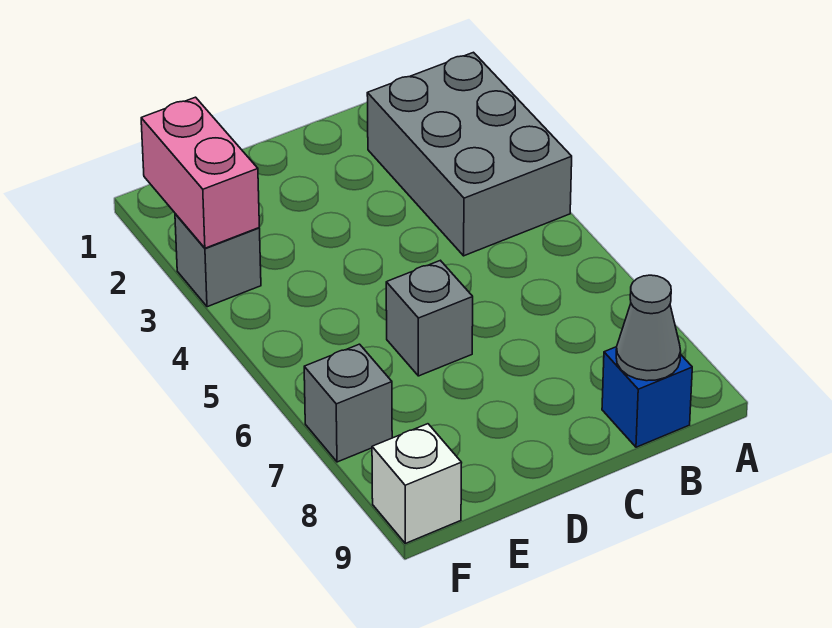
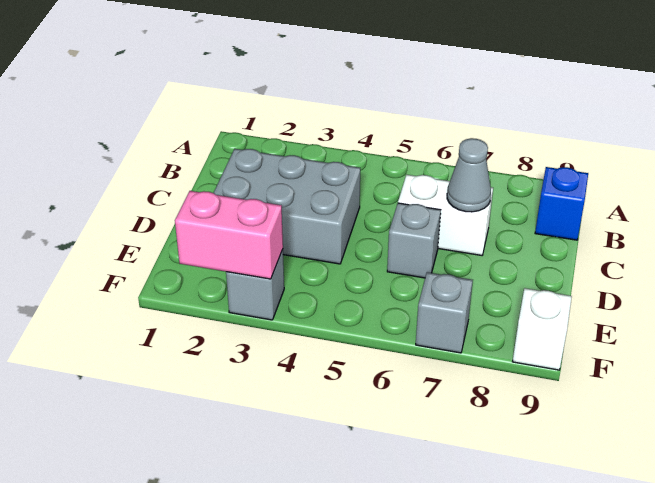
grey 2x3 brick [367,52,572,256] -> grey 2x3 brick moved to [214,149,360,264]
grey 1x1 cone [616,275,681,381] -> grey 1x1 cone moved to [447,138,491,212]
none -> white 1x2 brick [398,175,493,255]

